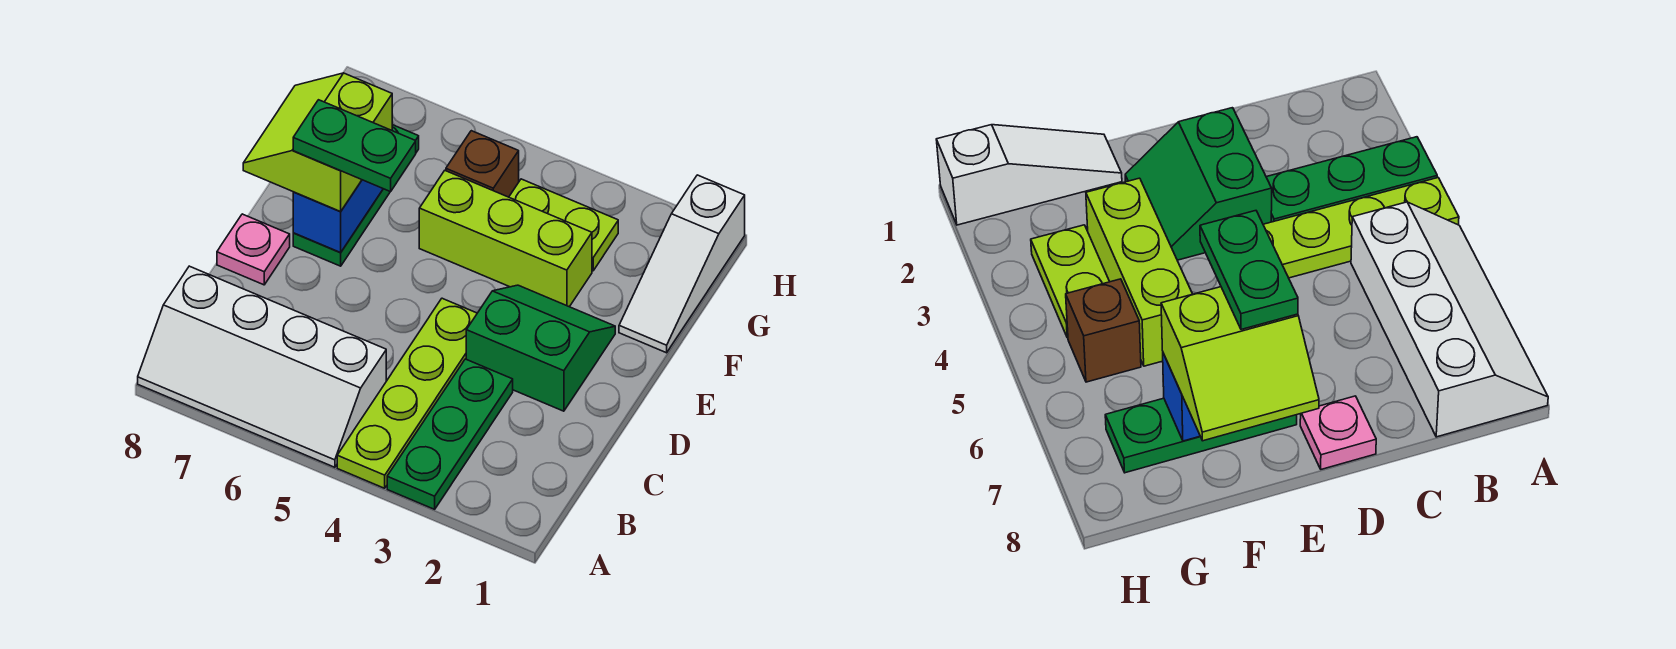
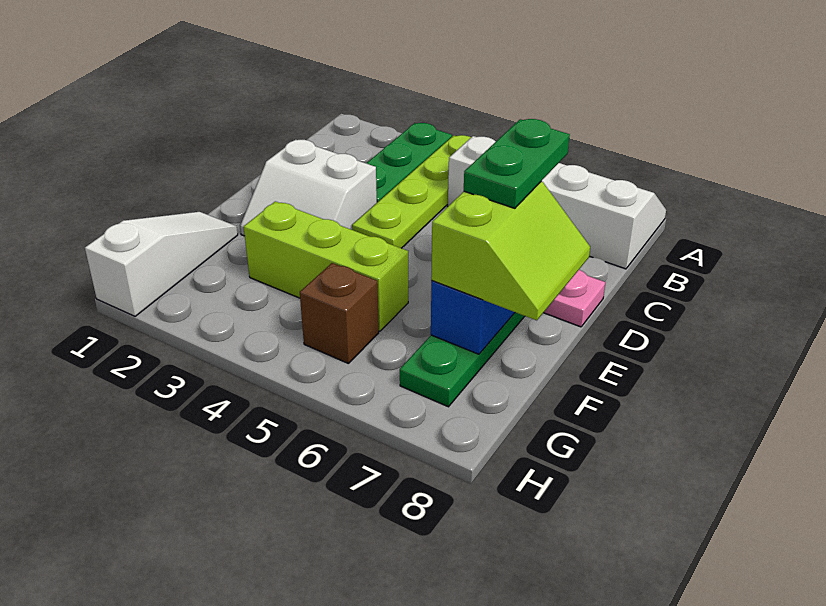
green 2x2 slope [466,285,615,411] -> white 2x2 slope [240,140,377,236]
green 1x2 plate [293,100,416,192] -> green 1x2 plate turned to [464,119,570,208]
lime 1x2 plate [509,179,618,271] -> none

